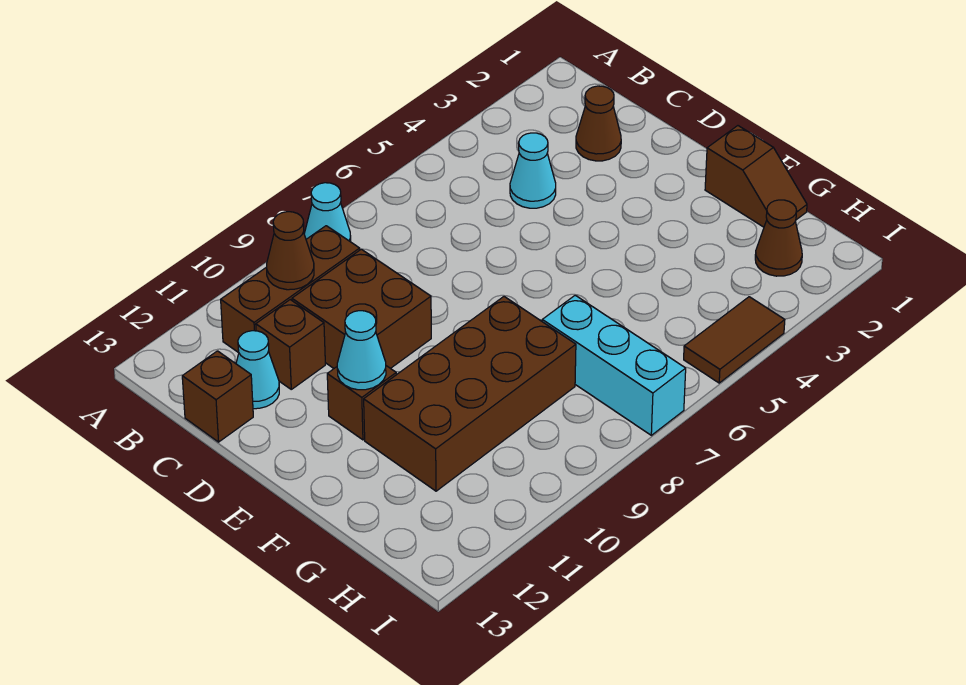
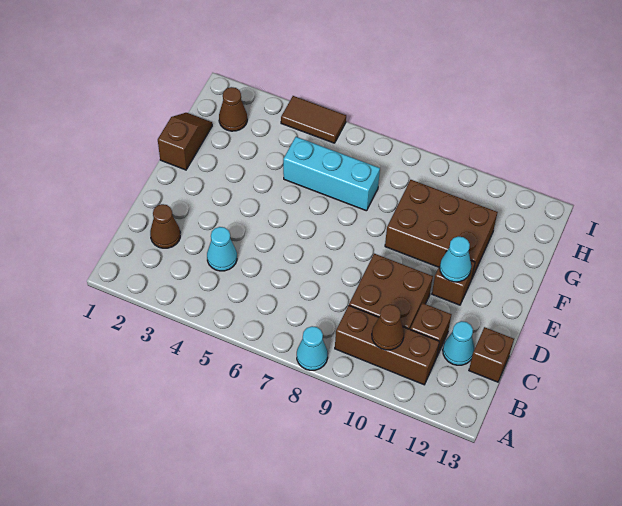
brown 2x4 brick [364,297,576,491] -> brown 2x3 brick [385,180,498,280]
cyan 1x3 brick [542,295,686,435] -> cyan 1x3 brick turned to [283,137,380,211]

